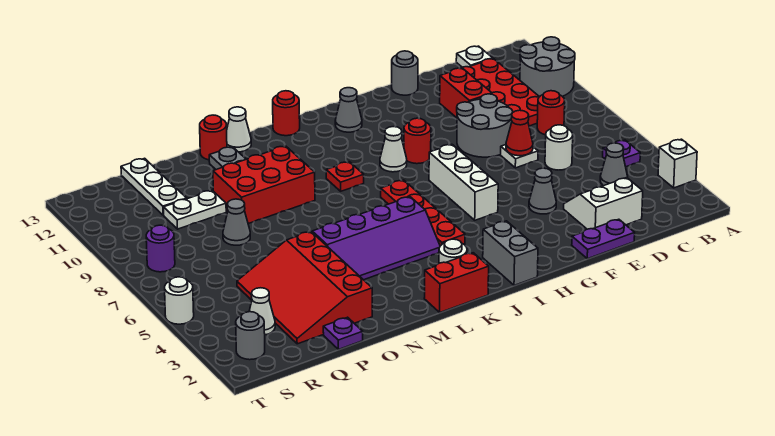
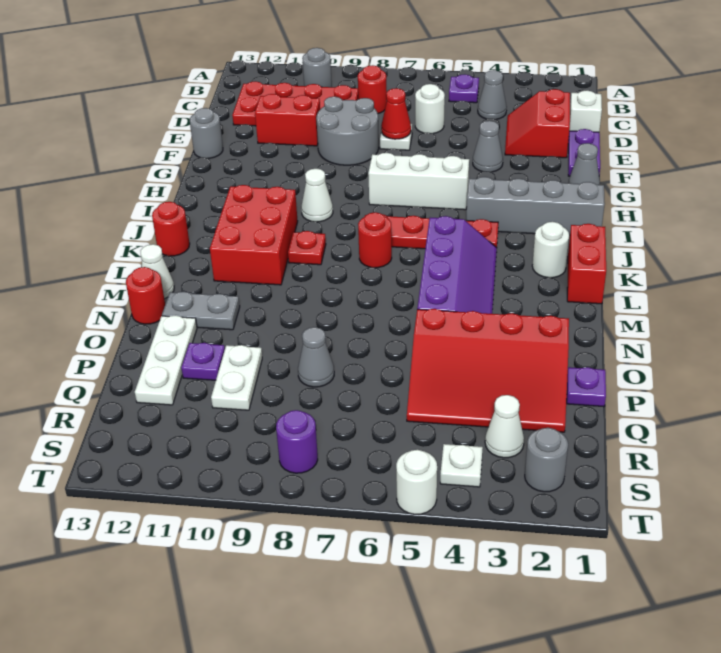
white 1x1 brick [658,139,697,188] -> white 1x1 brick moved to [569,90,602,132]
grey 2x2 round brick [520,37,575,97] -> grey 1x1 round brick [303,48,332,87]
white 1x1 plate [456,46,493,67] -> white 1x1 plate moved to [440,444,483,487]
white 2x2 slope [564,178,643,229] -> red 2x2 slope [505,89,570,158]
red 1x1 round brick [404,118,431,164] -> red 1x1 round brick moved to [358,212,392,268]
grey 1x2 brick [483,221,538,285] -> grey 1x4 brick [466,177,605,235]
grey 1x1 cone [335,88,362,132] -> grey 1x1 cone moved to [568,143,600,185]
red 2x3 brick [213,146,315,224] -> red 2x3 brick moved to [210,185,298,285]
none -> purple 1x1 plate [181,343,225,380]
white 1x3 plate [121,158,187,215] -> white 1x3 plate turned to [135,315,197,405]

